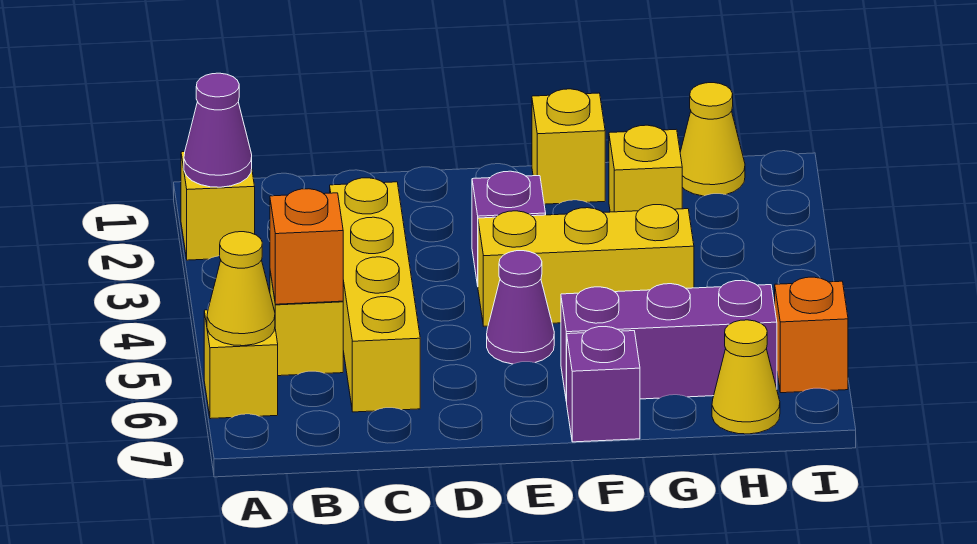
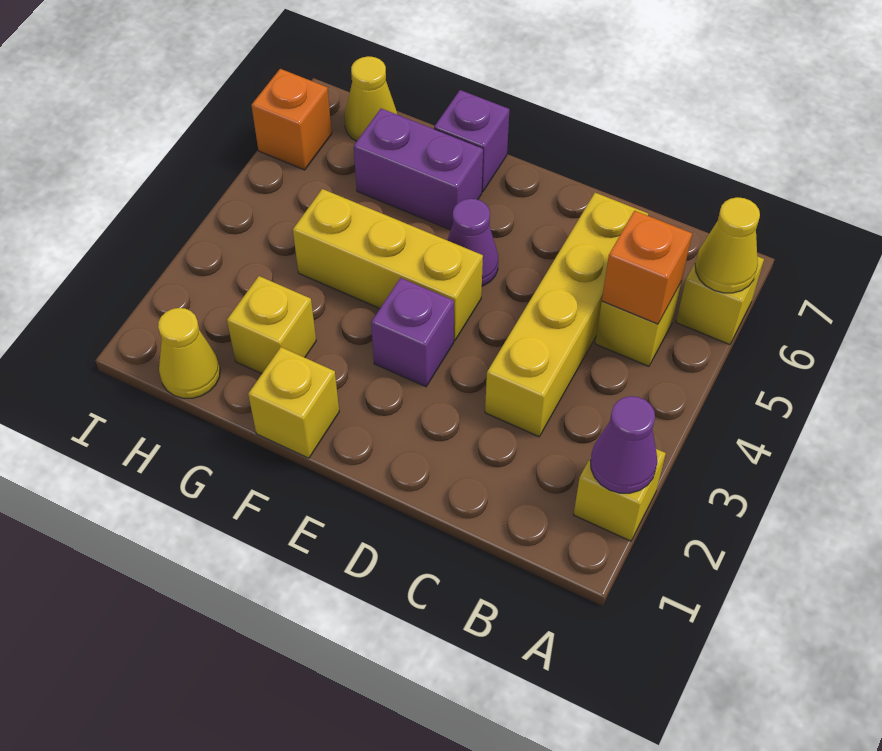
purple 1x3 brick [561,280,777,402] -> purple 1x2 brick [354,109,483,230]

